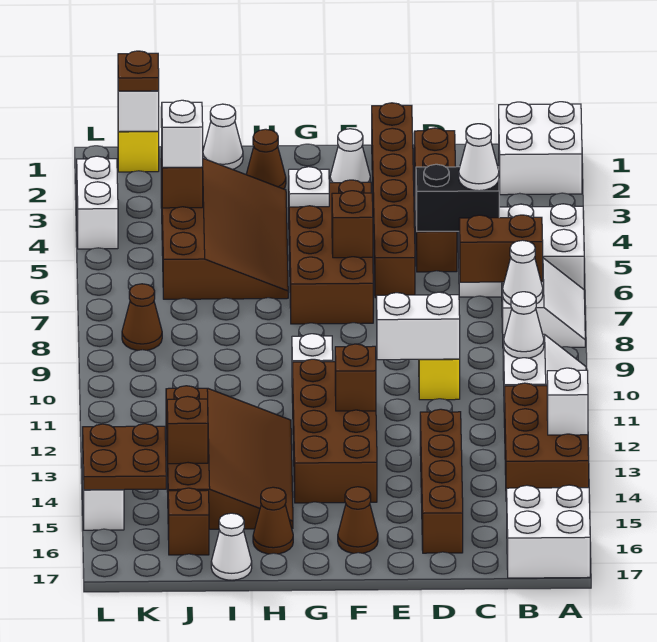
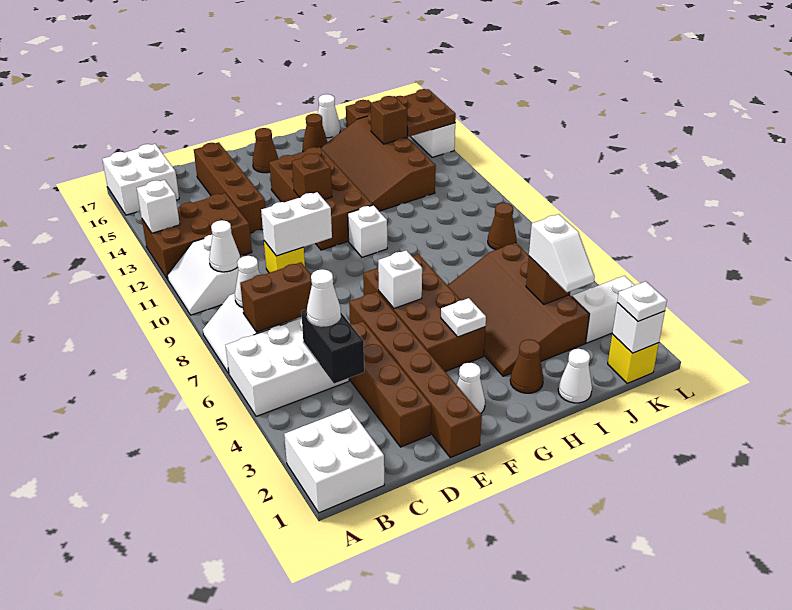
brown 2x3 brick [504,383,589,501] -> brown 2x3 brick turned to [142,193,252,279]
black 1x2 brick [416,164,499,231] -> black 1x2 brick turned to [301,309,364,384]
brown 1x1 brick [332,191,373,258] -> white 1x1 brick [378,250,422,308]
brown 1x1 plate [118,51,159,91] -> white 1x1 plate [617,281,667,321]
white 1x2 brick [77,156,118,249] -> white 1x2 brick turned to [572,276,635,343]

